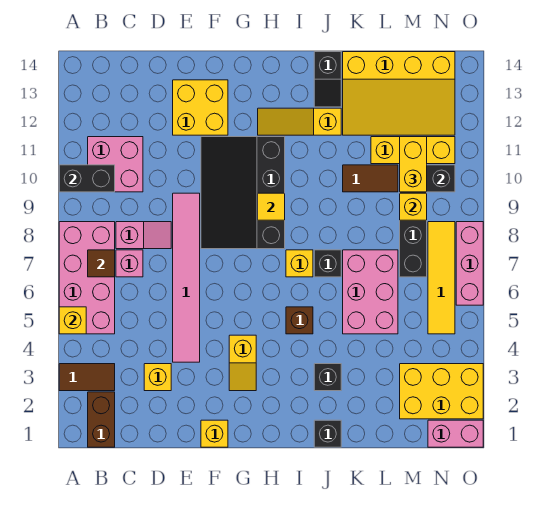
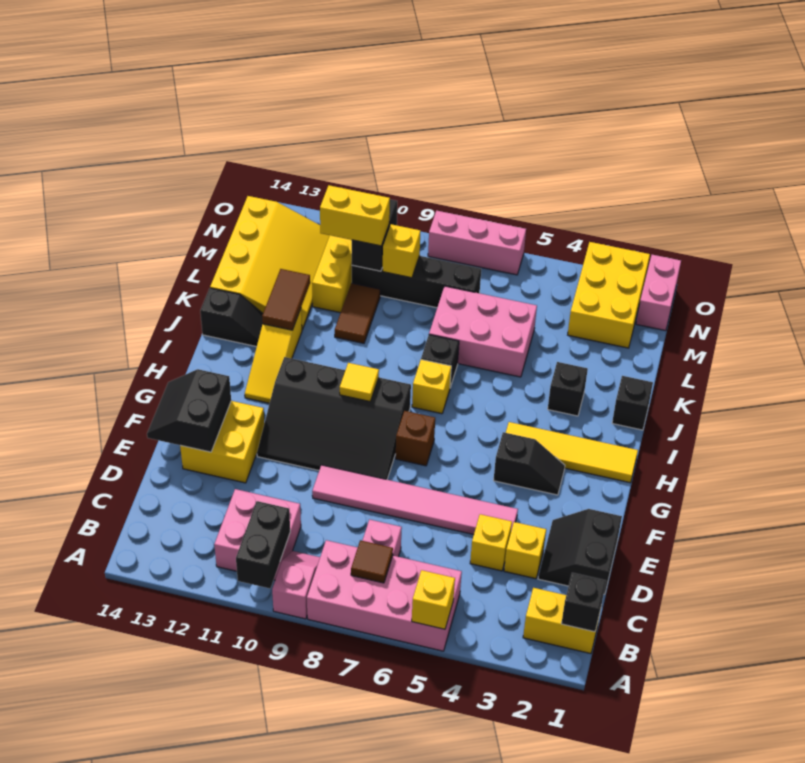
brown 1x2 tile [59,364,115,391] -> brown 1x2 tile moved to [262,269,310,330]
brown 1x2 brick [88,392,115,447] -> yellow 1x2 brick [523,588,601,654]
none -> black 1x1 brick [561,573,606,632]
pink 1x2 slope [116,222,171,249] -> pink 1x2 slope moved to [272,551,320,619]
none -> black 2x2 slope [538,509,622,594]
none -> black 2x2 slope [147,369,231,452]
yellow 1x1 brick [201,420,228,447] -> yellow 1x1 brick moved to [470,514,512,571]
yellow 1x2 slope [229,335,256,391] -> black 1x2 slope [494,432,565,495]
brown 1x1 brick [286,307,313,334] -> brown 1x1 brick moved to [396,411,435,466]
yellow 1x4 tile [428,222,455,334] -> yellow 1x4 tile moved to [506,422,638,483]

